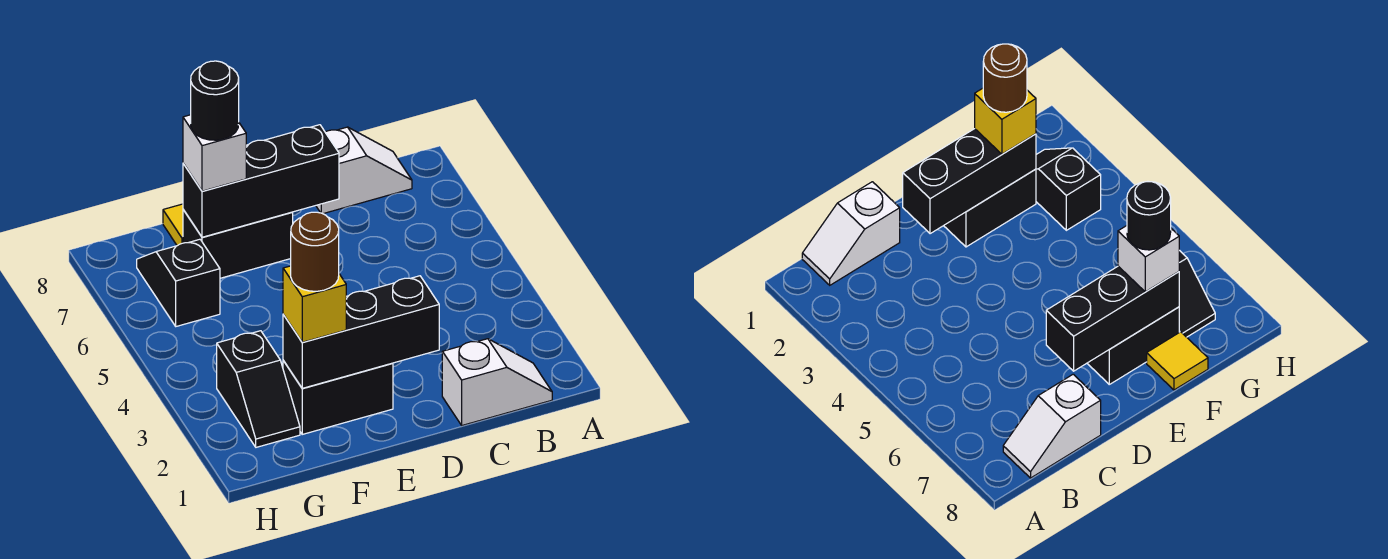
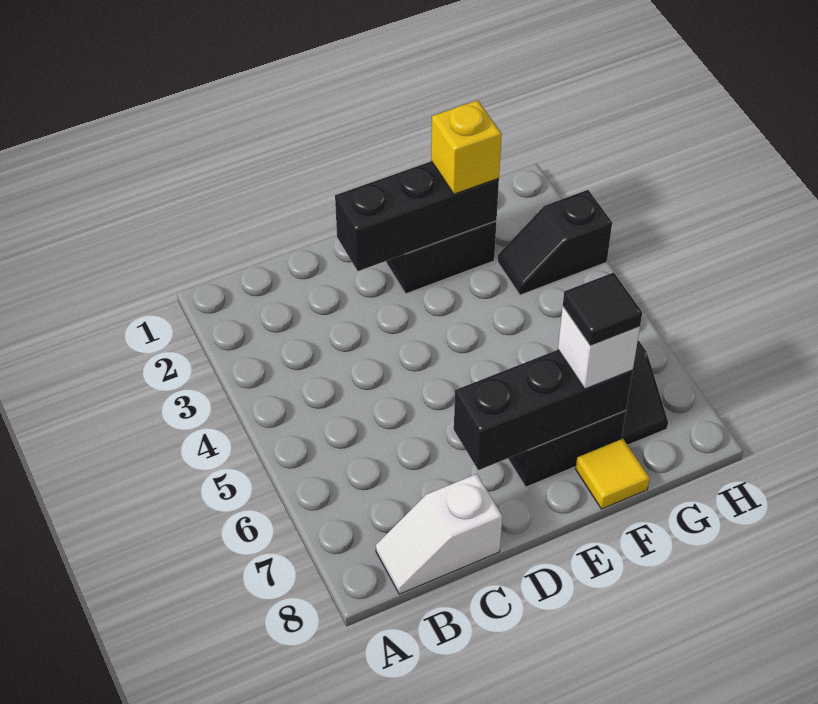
white 1x2 slope [442,339,552,425] -> none
brown 1x1 round brick [291,212,339,291] -> none
black 1x1 round brick [191,61,239,140] -> black 1x1 tile [563,272,642,346]
black 1x2 slope [217,331,300,447] -> black 1x2 slope turned to [497,190,612,295]

